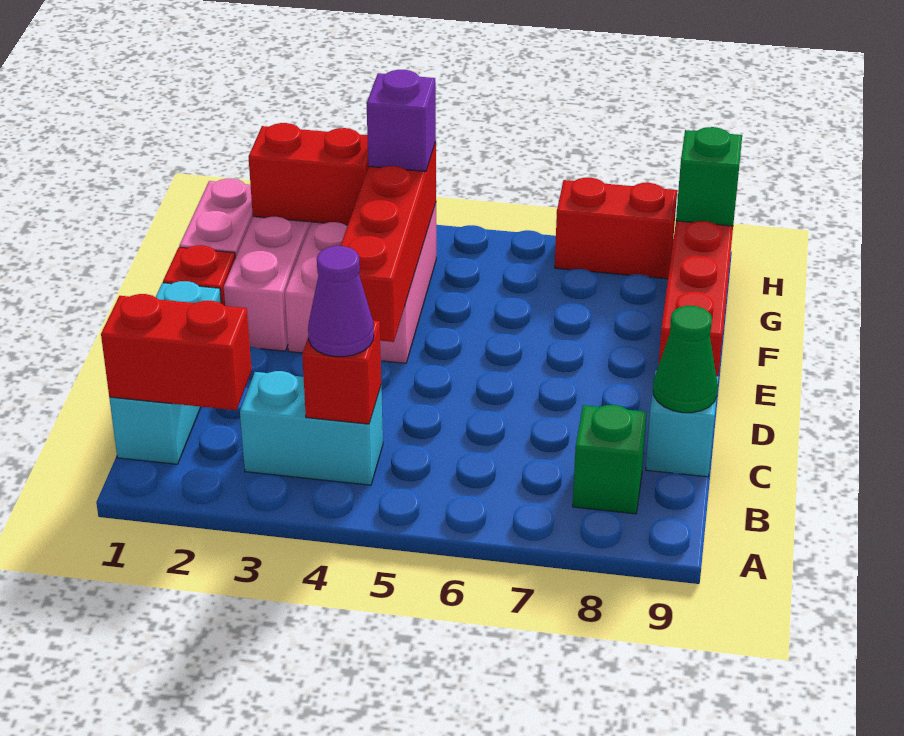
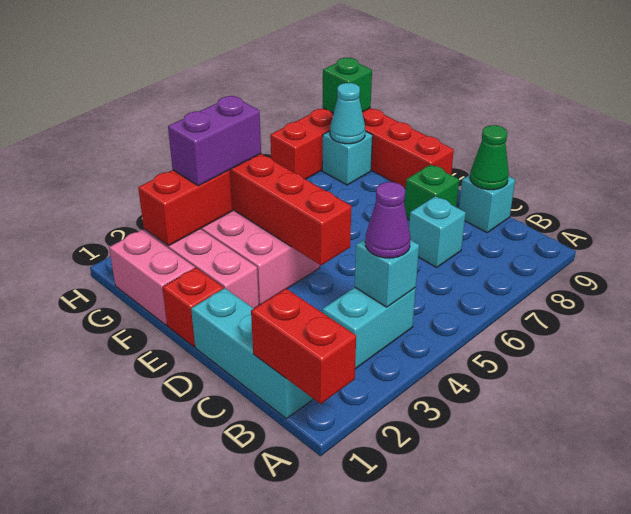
red 1x2 brick [101,294,252,410] -> red 1x2 brick turned to [251,289,356,404]
red 1x1 brick [302,320,381,424] -> cyan 1x1 brick [355,239,419,307]
green 1x1 brick [573,405,647,514] -> green 1x1 brick moved to [405,165,459,220]
none -> cyan 1x1 brick [409,196,466,267]
purple 1x1 brick [367,70,436,171] -> purple 1x2 brick [168,96,261,186]
none -> cyan 1x1 brick [322,131,372,185]
none -> cyan 1x1 cone [330,83,365,144]

